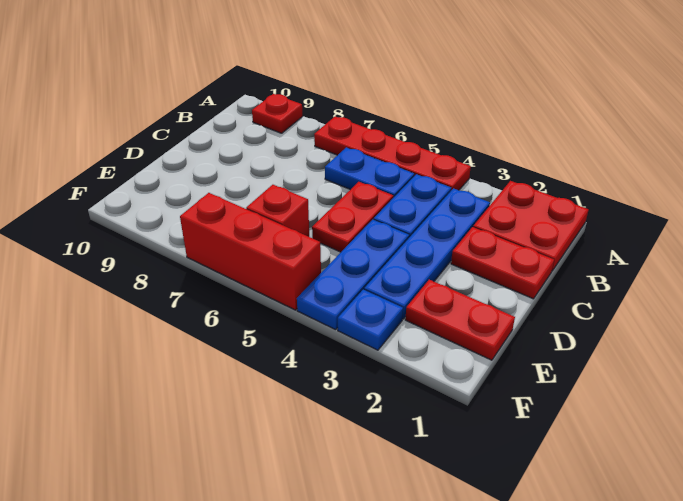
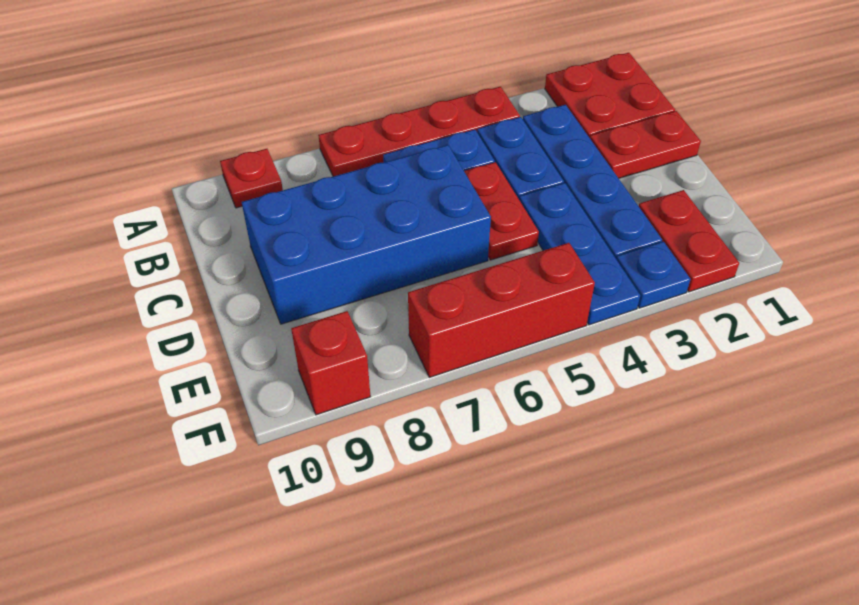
none -> blue 2x4 brick [242,145,491,324]
red 1x2 plate [405,280,515,360] -> red 1x2 plate turned to [639,190,739,292]
red 1x1 brick [246,185,309,237] -> red 1x1 brick moved to [291,311,370,415]

